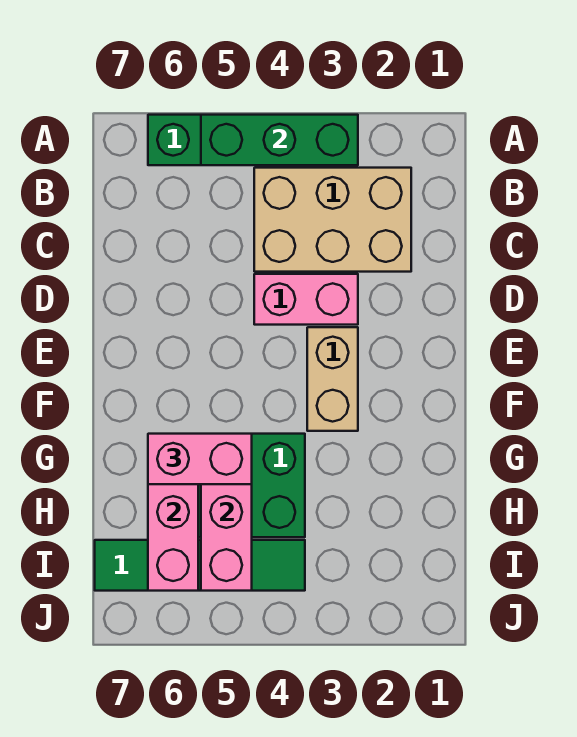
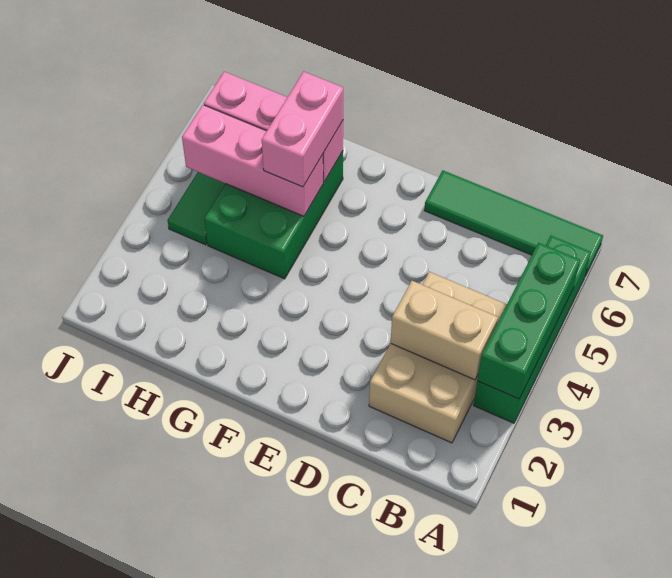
none -> green 1x4 tile [424,171,603,276]
pink 1x2 brick [254,274,358,325] -> none
tan 1x2 brick [307,327,358,431] -> tan 1x2 brick moved to [391,281,498,380]

